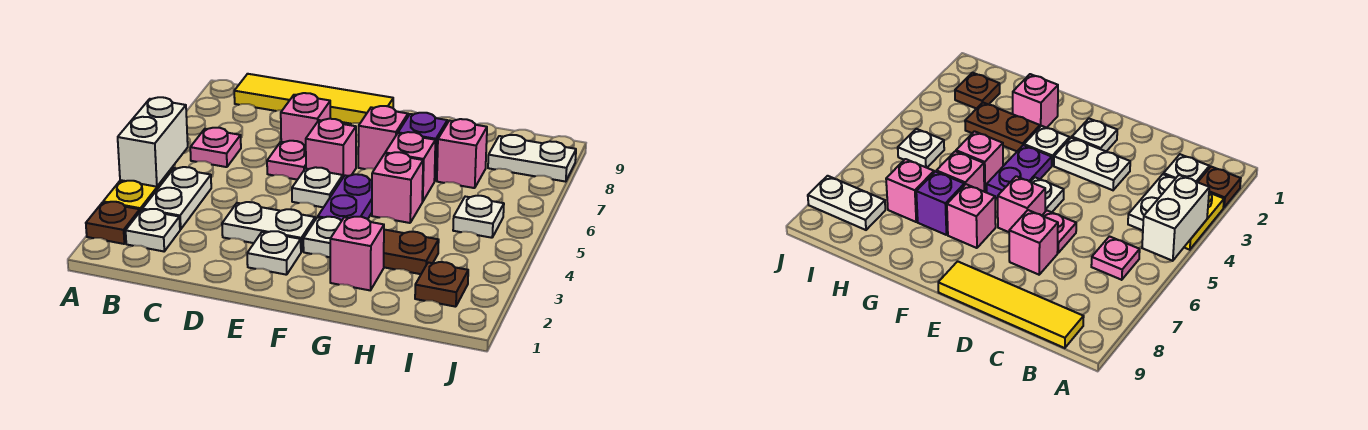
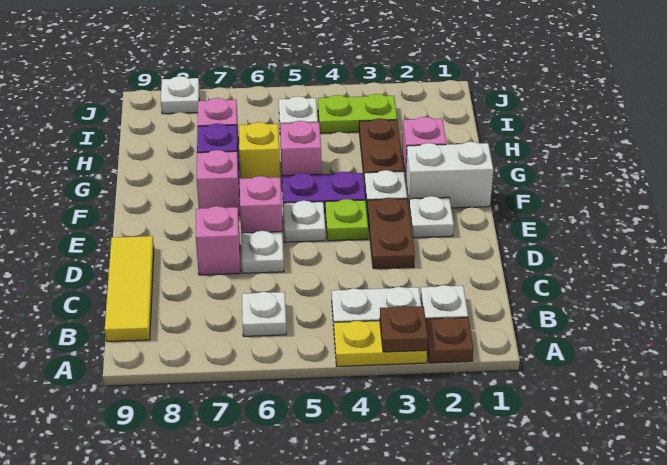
white 1x2 brick [118,97,188,187] -> white 1x2 brick moved to [405,142,493,208]
pink 1x1 plate [190,128,241,167] -> white 1x1 plate [242,292,286,336]
yellow 1x4 tile [234,74,393,124] -> yellow 1x3 tile [105,236,154,342]
white 1x2 plate [222,202,315,252] -> brown 1x2 plate [367,198,415,269]
pink 1x1 plate [267,141,306,180] -> white 1x1 plate [241,231,284,273]
none -> lime 1x1 plate [325,199,368,241]
pink 1x1 brick [385,132,435,202] -> yellow 1x1 brick [239,122,280,179]
brown 1x1 plate [415,262,468,307] -> brown 1x1 plate moved to [380,306,428,352]
none -> lime 1x2 plate [318,94,397,133]
white 1x2 plate [488,135,576,182] -> white 1x1 plate [161,76,199,114]

